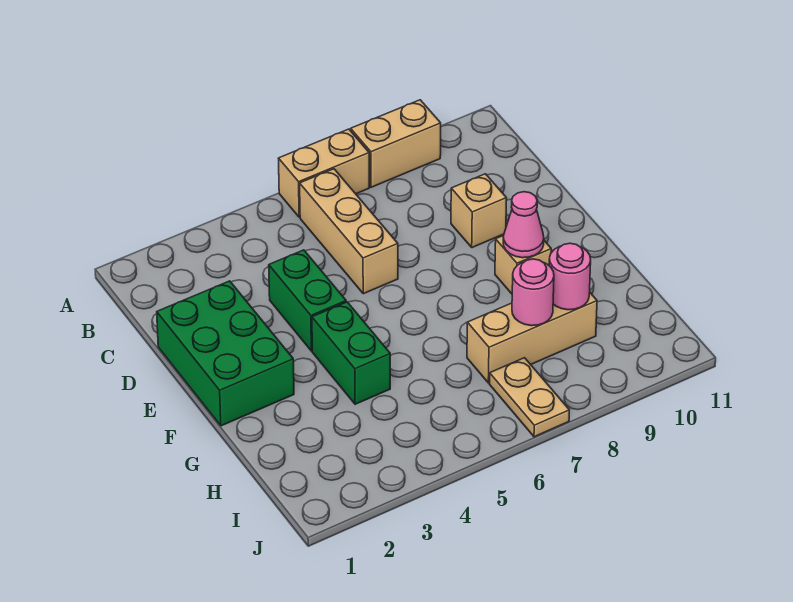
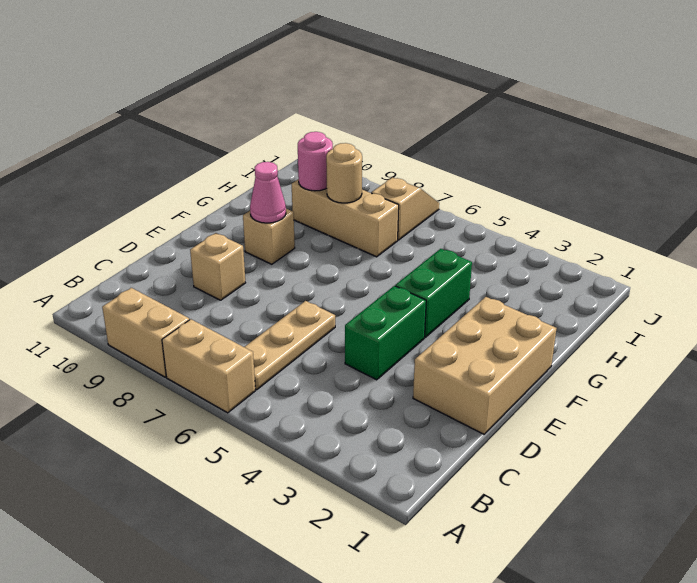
tan 1x3 brick [300,169,398,294] -> tan 1x3 plate [245,301,335,390]
green 2x3 brick [157,281,294,426] -> tan 2x3 brick [413,297,557,434]
pink 1x1 round brick [512,259,554,326] -> tan 1x1 round brick [326,143,362,203]
tan 1x2 plate [489,358,569,437] -> tan 1x2 slope [371,177,439,240]

